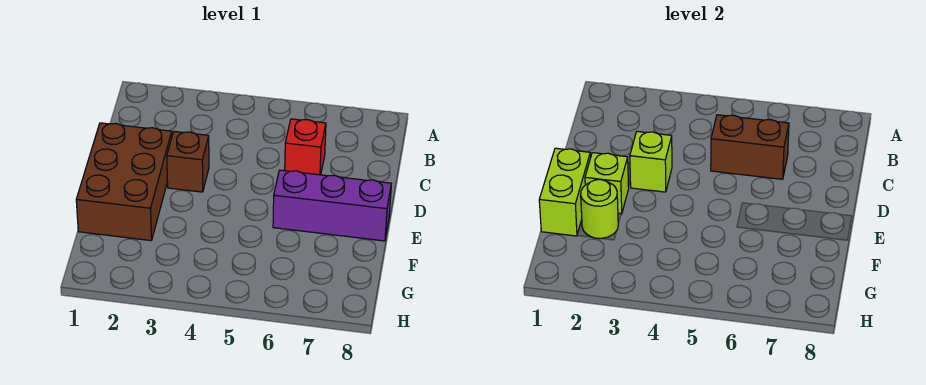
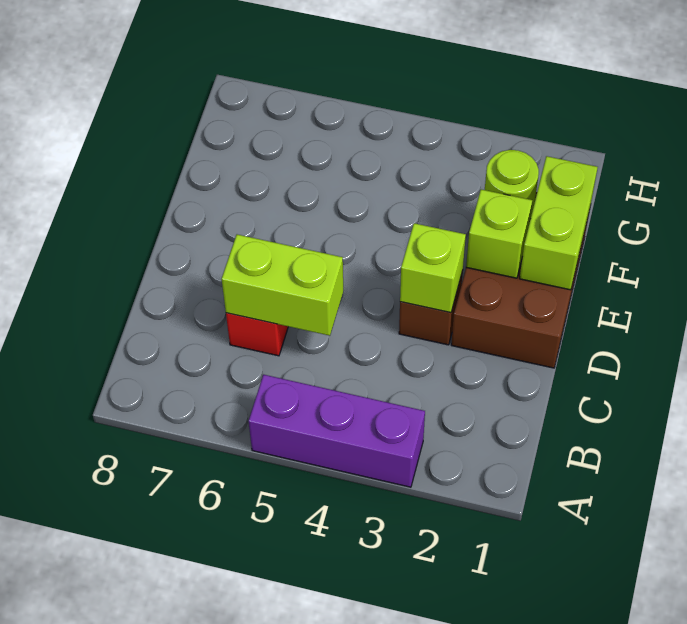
brown 1x2 brick [711,115,789,179] -> lime 1x2 brick [222,234,343,336]
purple 1x3 brick [273,170,391,241] -> purple 1x3 brick moved to [249,375,425,487]

